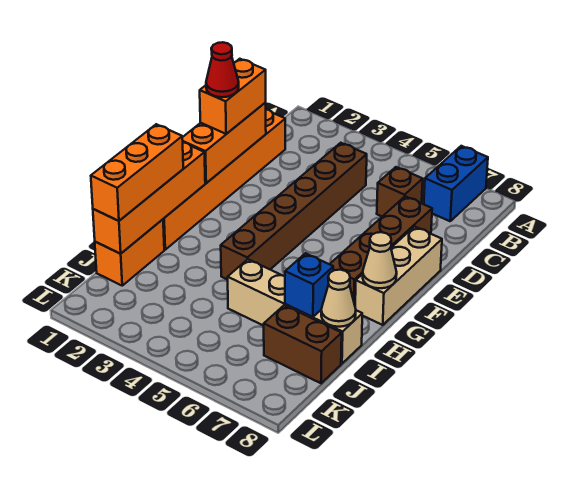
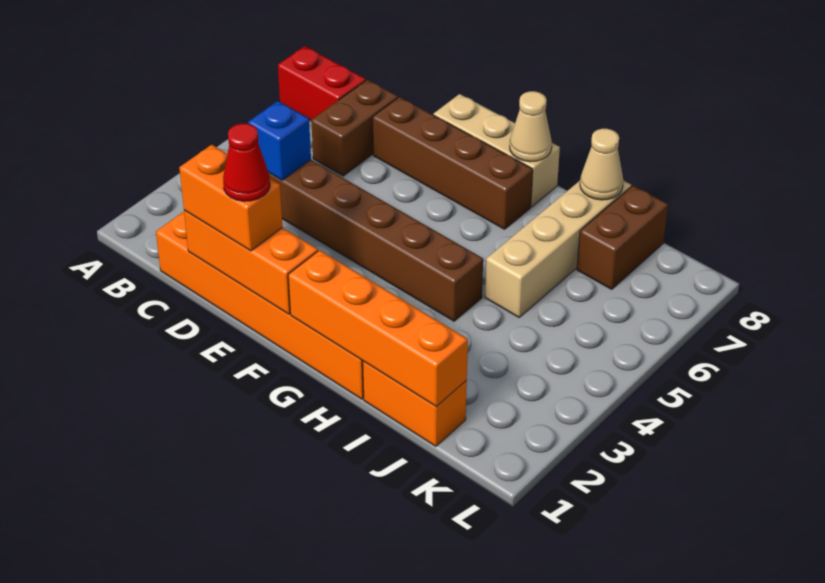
blue 1x2 brick [424,146,488,221] -> red 1x2 brick [278,46,366,121]
brown 1x1 brick [377,167,423,216] -> brown 1x2 brick [311,80,398,176]
orange 1x3 brick [91,124,183,221] -> none
blue 1x1 brick [285,253,333,317] -> blue 1x1 brick moved to [248,101,311,180]

